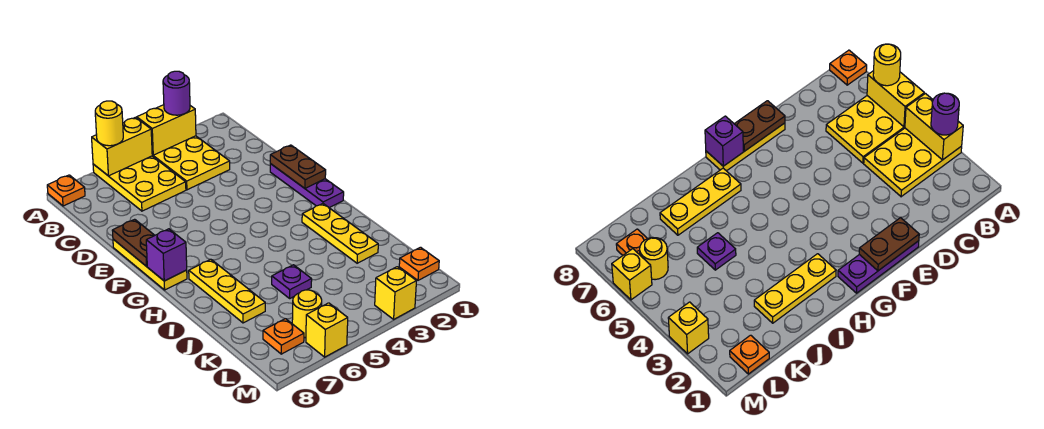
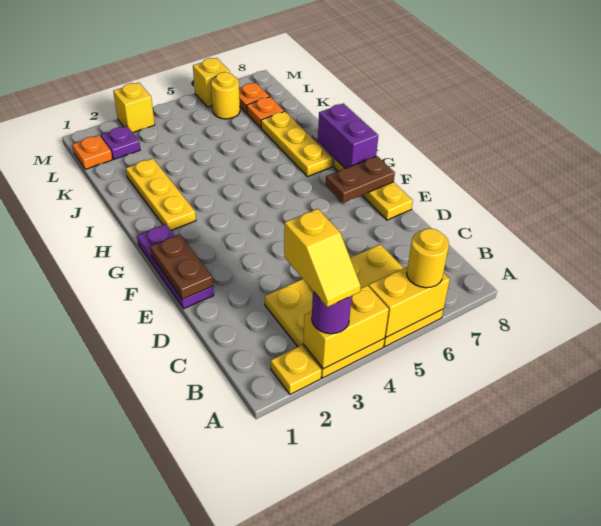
none -> yellow 1x1 plate [271,345,322,394]
none -> yellow 1x2 slope [284,209,361,307]
orange 1x1 plate [47,175,85,206] -> orange 1x1 plate moved to [247,97,284,128]
brown 1x2 plate [112,219,155,266] -> brown 1x2 plate turned to [326,156,395,203]
purple 1x1 brick [146,229,187,281] -> purple 1x2 brick [318,103,378,168]
purple 1x1 plate [272,265,312,298] -> purple 1x1 plate moved to [101,126,140,159]

